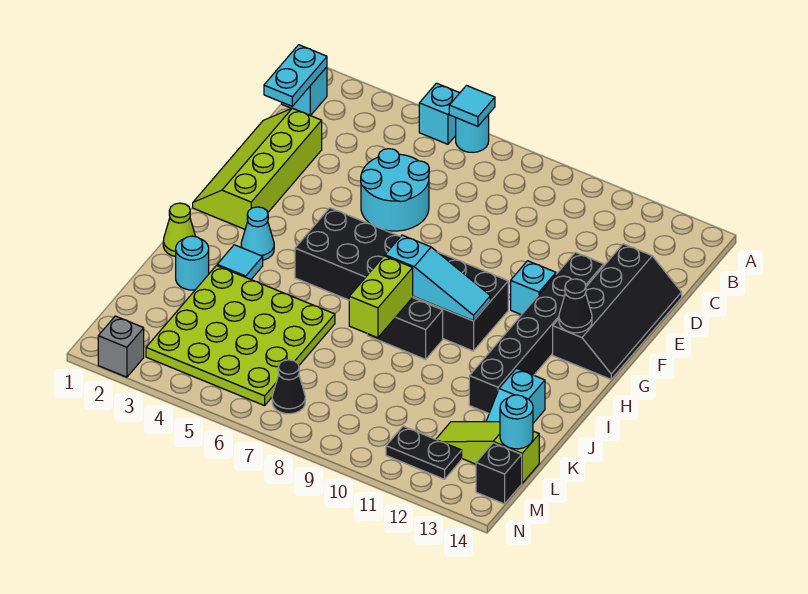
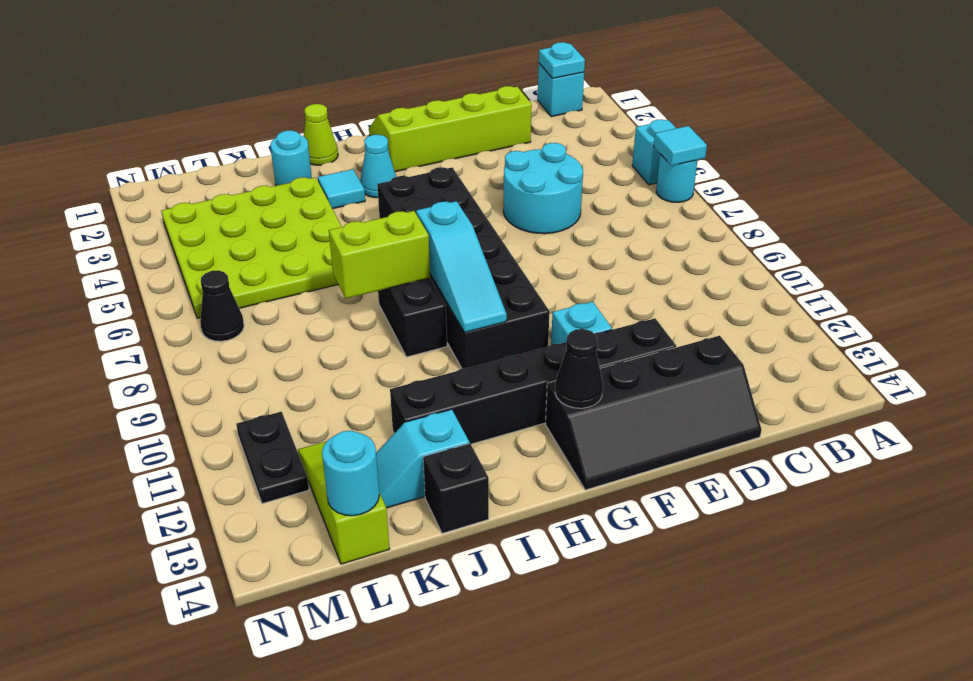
cyan 1x2 plate [264,45,327,106] -> cyan 1x1 plate [539,42,585,78]
black 1x1 brick [476,443,522,504] -> black 1x1 brick moved to [423,443,489,534]
grey 1x1 brick [98,316,144,377] -> none

